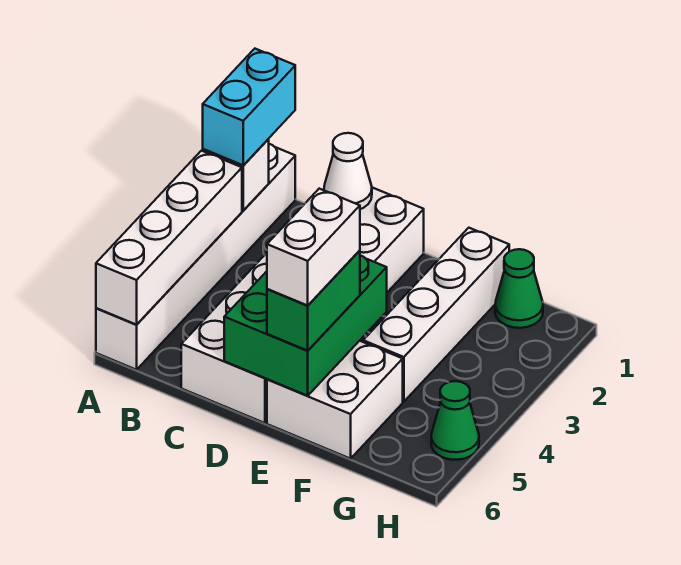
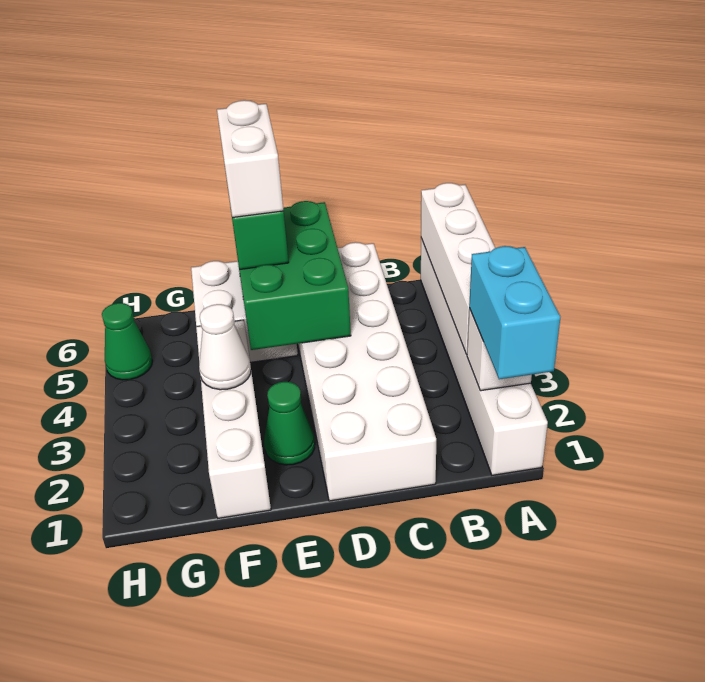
white 1x1 cone [324,133,372,209] -> white 1x1 cone moved to [199,304,251,390]
green 1x1 cone [495,249,543,328] -> green 1x1 cone moved to [264,382,315,465]

